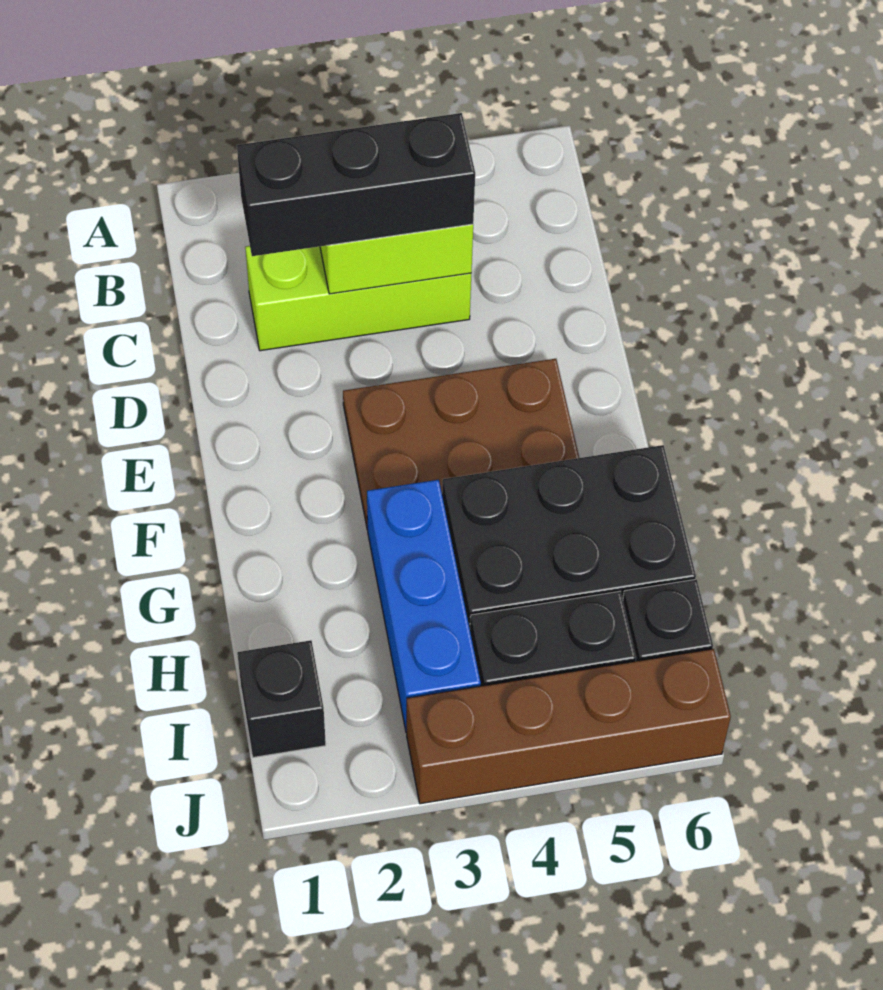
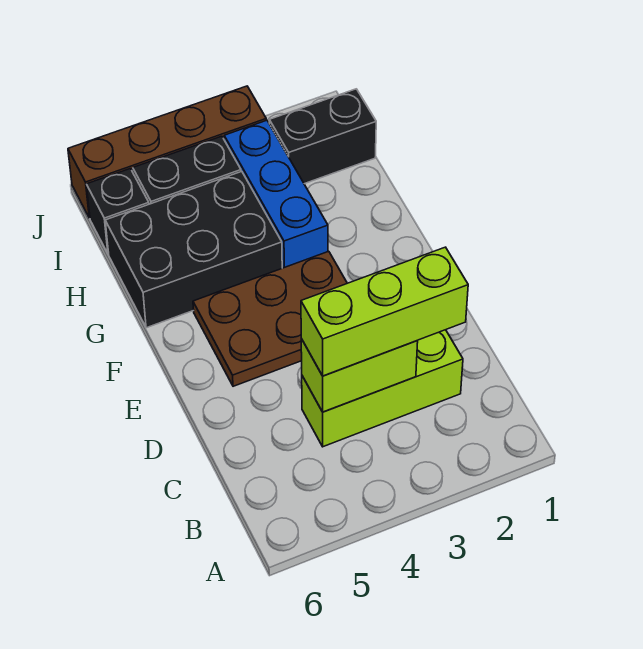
black 1x3 brick [237,113,475,256] -> lime 1x3 brick [301,247,468,376]
black 1x1 brick [237,640,326,757] -> black 1x2 brick [269,89,376,184]

